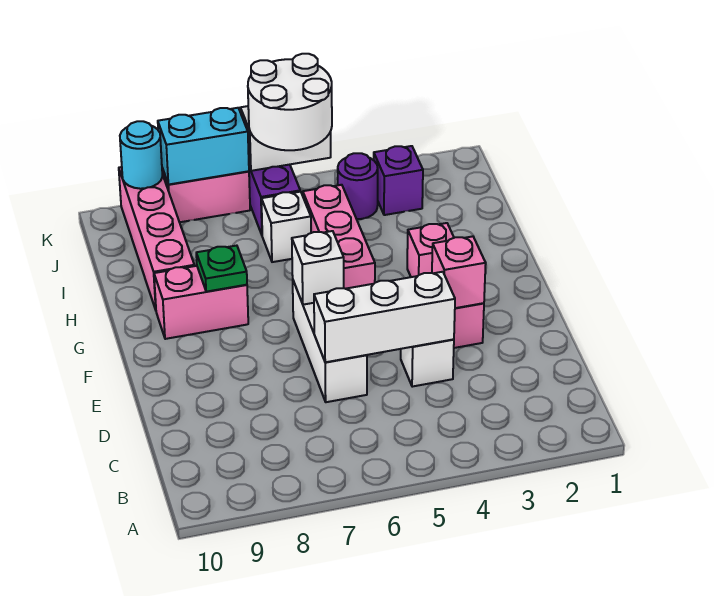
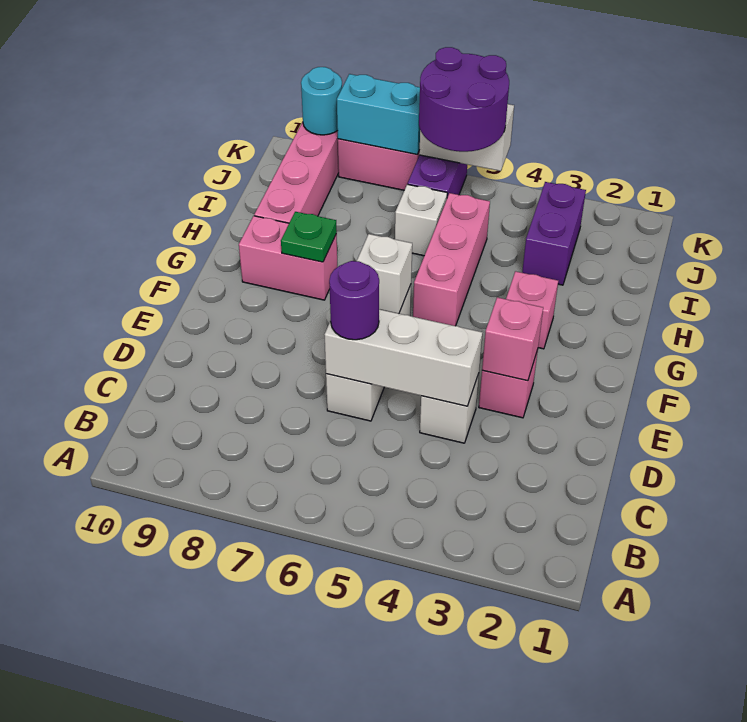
purple 1x1 brick [374,146,423,215] -> purple 1x2 brick [522,182,586,285]
purple 1x1 round brick [338,153,378,219] -> purple 1x1 round brick moved to [329,261,379,340]
white 2x2 round brick [248,54,332,150] -> purple 2x2 round brick [419,47,509,152]

